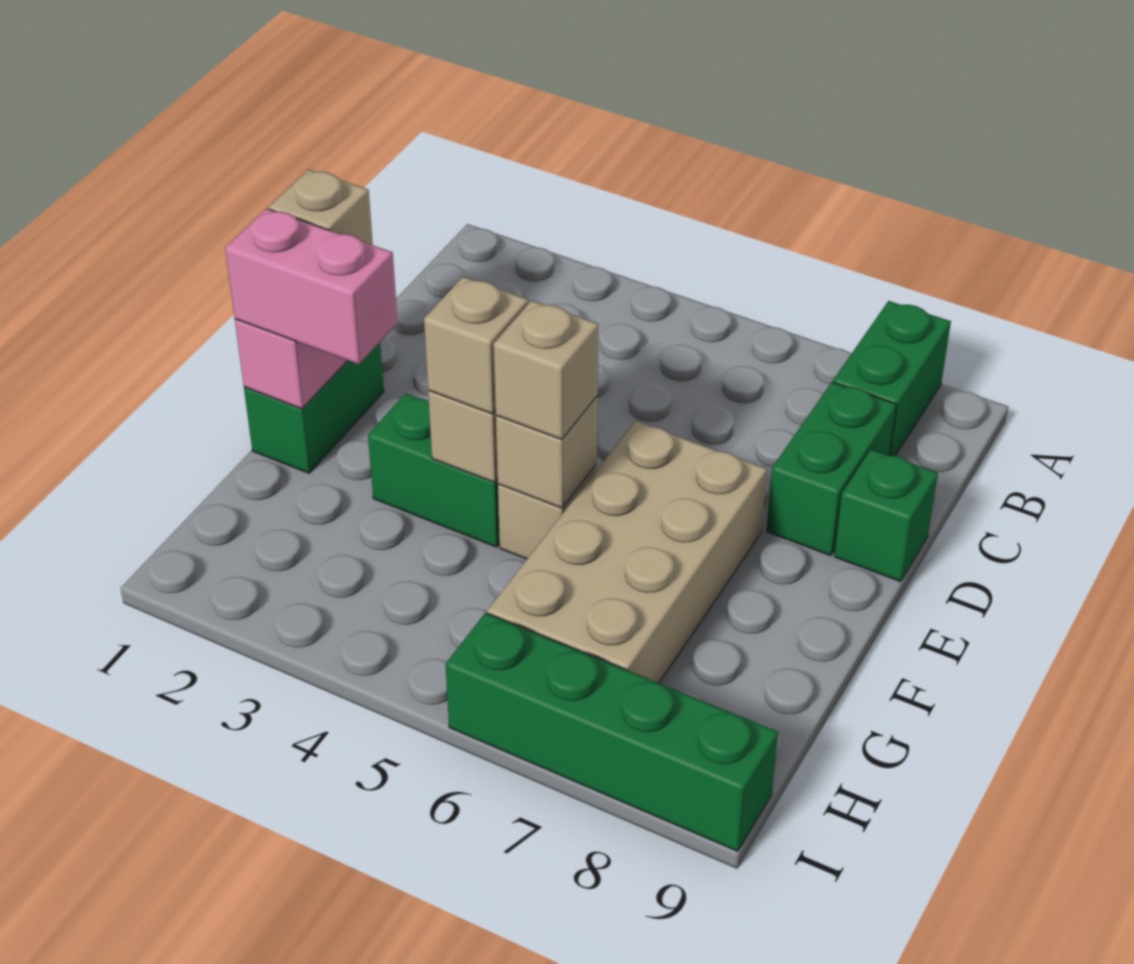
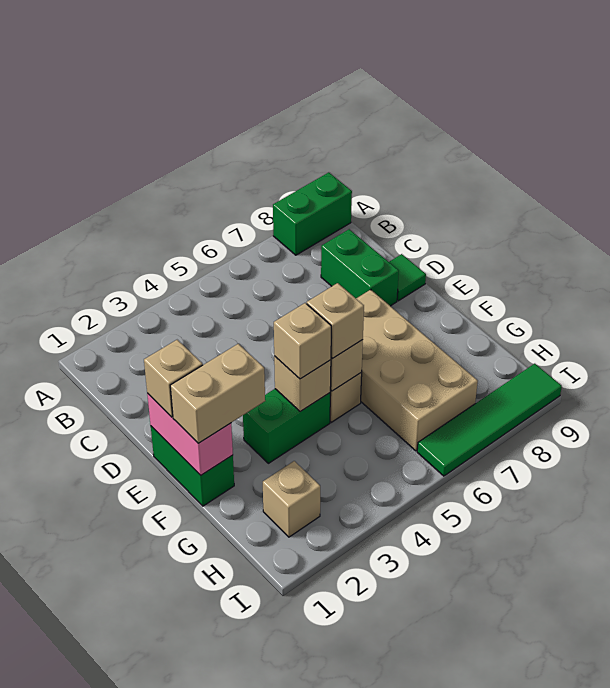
green 1x2 brick [833,301,951,456] -> green 1x2 brick turned to [273,172,352,255]
green 1x1 brick [834,449,938,582] -> green 1x1 tile [389,254,426,301]
pink 1x2 brick [225,209,398,365] -> tan 1x2 brick [170,344,265,443]
none -> tan 1x1 brick [263,461,320,537]
green 1x4 brick [446,613,778,851] -> green 1x4 tile [417,364,562,476]

